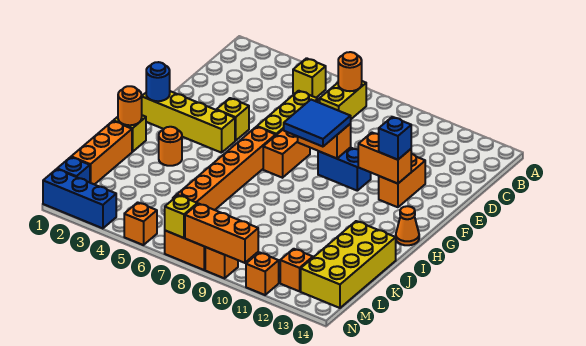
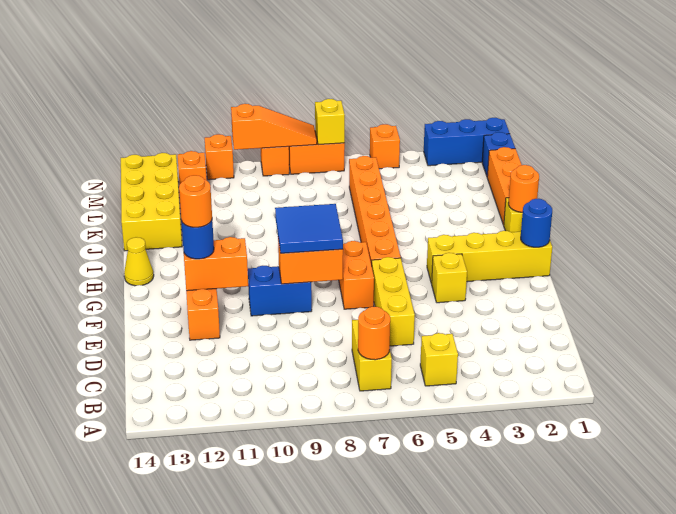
blue 1x1 brick [379,117,411,160] -> blue 1x1 round brick [181,221,214,259]
orange 1x1 cone [396,206,419,245] -> yellow 1x1 cone [124,237,154,286]
orange 1x1 round brick [159,127,182,166] -> orange 1x1 round brick moved to [179,175,212,227]
orange 1x3 brick [185,204,258,263] -> orange 1x3 slope [231,104,317,150]

